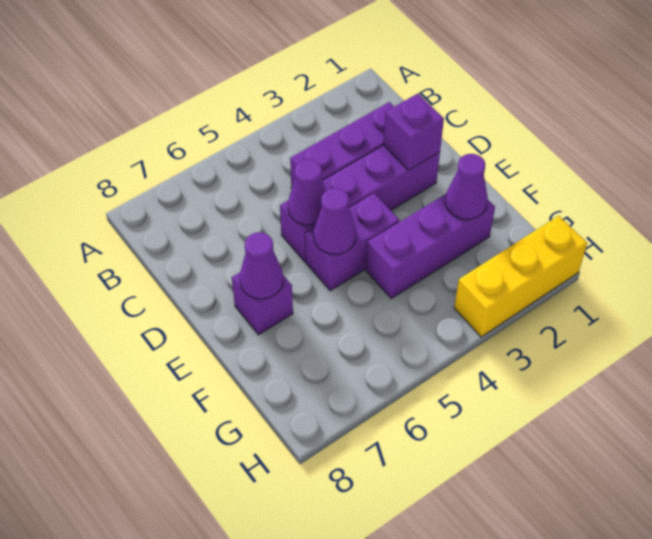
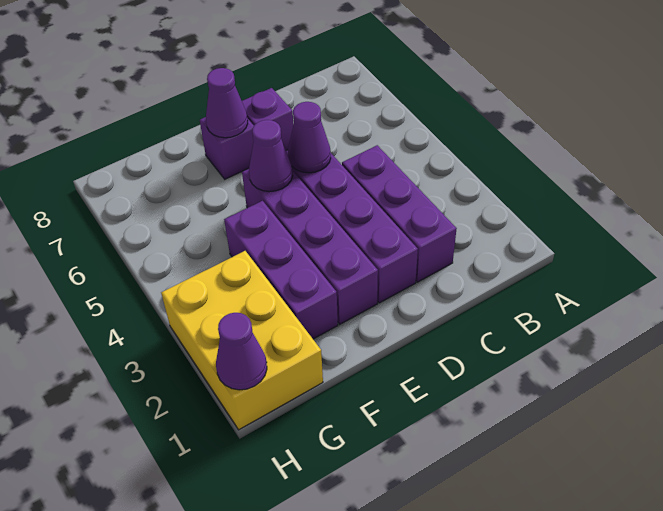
purple 1x1 brick [384,94,444,170] -> purple 1x1 brick moved to [242,88,293,151]
purple 1x2 brick [305,193,399,291] -> purple 1x4 brick [242,168,378,324]
purple 1x1 cone [445,154,488,219] -> purple 1x1 cone moved to [216,313,267,390]
yellow 1x3 brick [454,216,587,337] -> yellow 2x3 brick [161,251,323,430]

